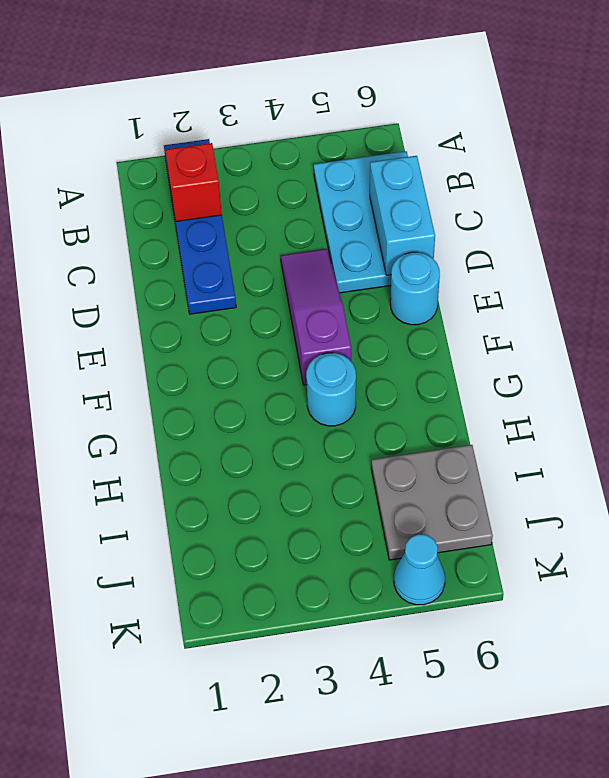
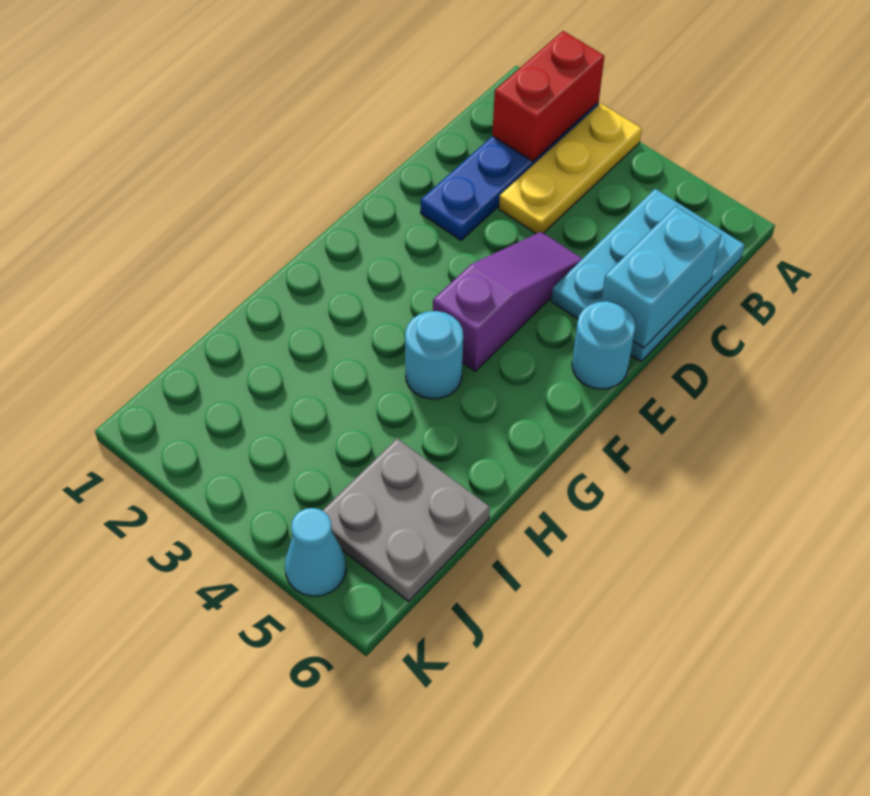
none -> yellow 1x3 plate [499,103,642,234]
red 1x1 brick [165,143,222,222] -> red 1x2 brick [492,31,604,161]

